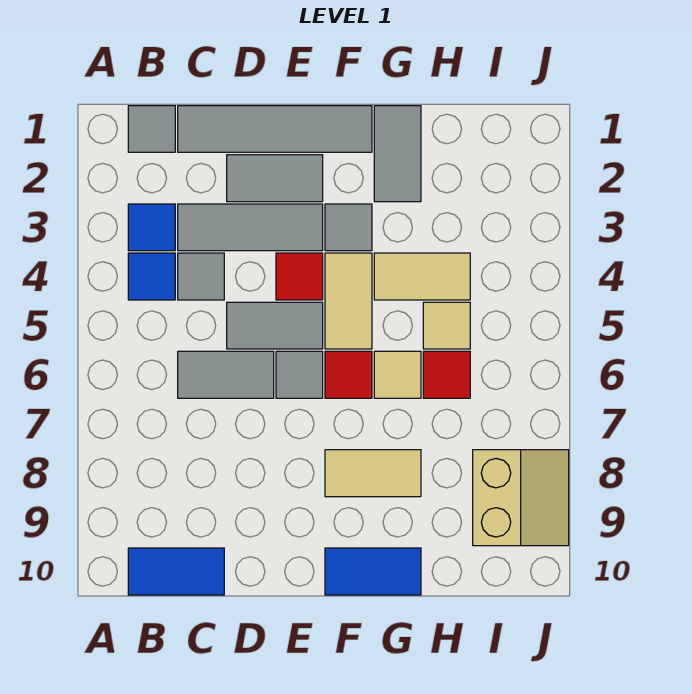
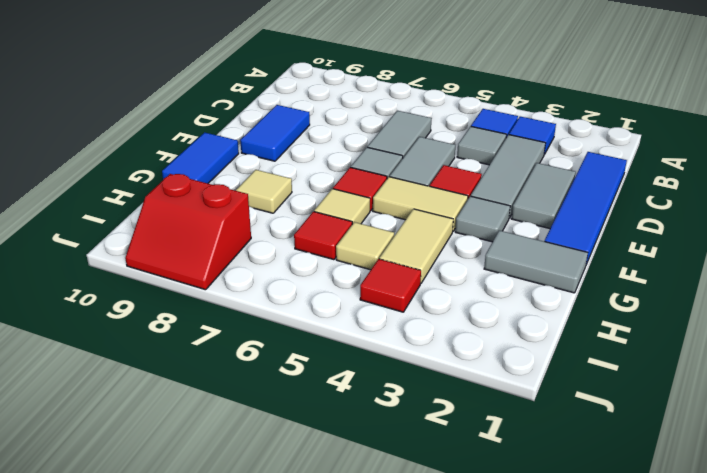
grey 1x1 tile [128,106,175,152] -> none
blue 1x2 tile [128,548,224,595] -> blue 1x2 tile moved to [240,105,310,161]
grey 1x4 tile [178,106,372,152] -> blue 1x4 tile [544,152,627,264]
tan 1x2 tile [325,450,421,497] -> tan 1x1 tile [236,170,292,213]
none -> red 1x1 tile [360,259,421,312]
tan 2x2 slope [473,450,569,546] -> red 2x2 slope [125,174,251,290]

